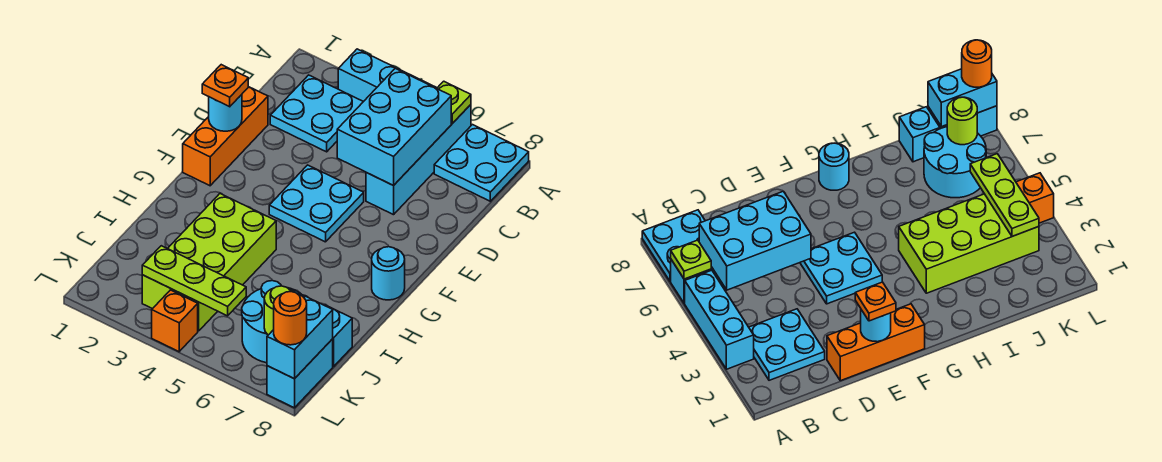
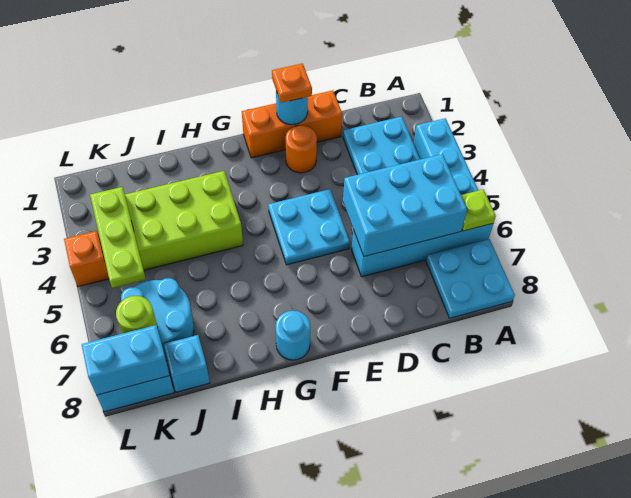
orange 1x1 round brick [274,292,307,345] -> orange 1x1 round brick moved to [286,125,317,173]

